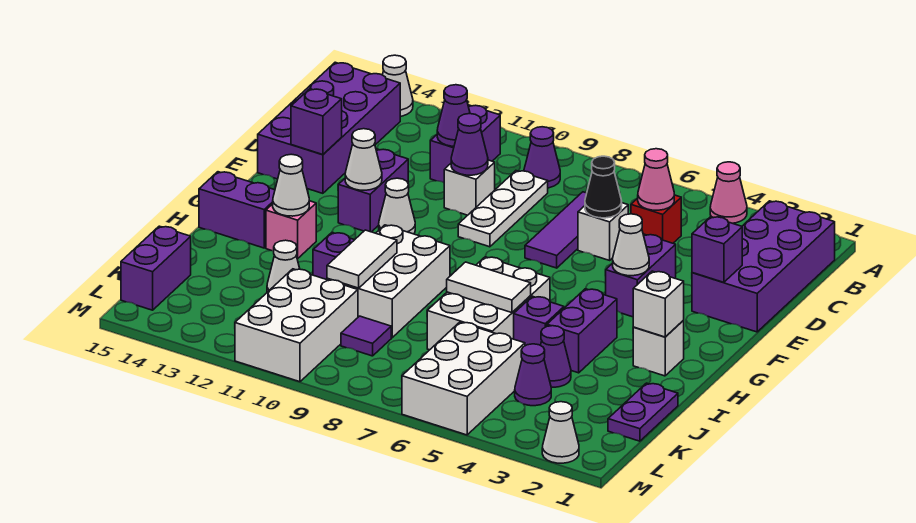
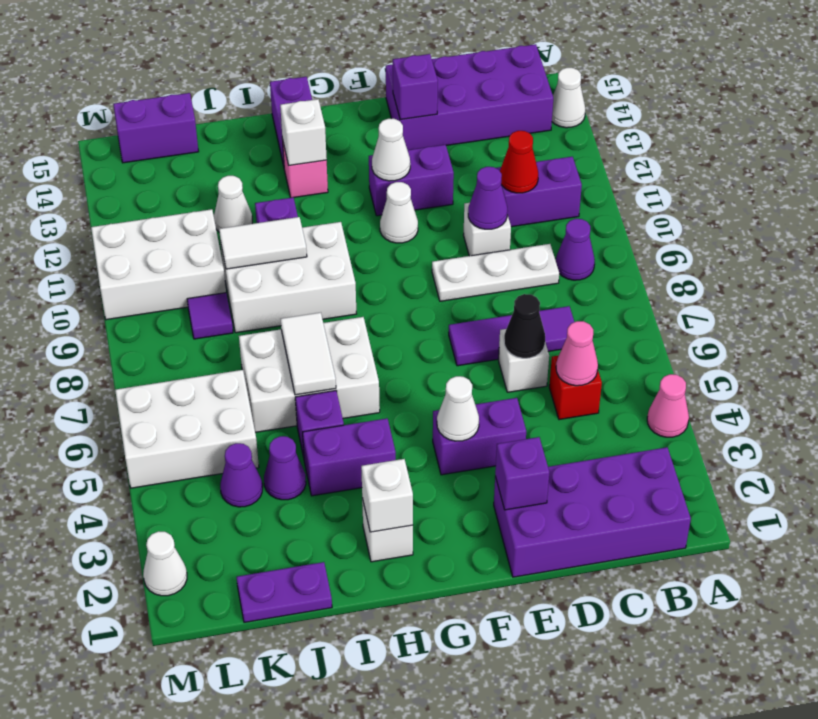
purple 1x1 cone [437,85,470,146] -> red 1x1 cone [500,131,538,193]
white 1x1 cone [273,154,309,216] -> white 1x1 brick [280,99,327,165]

